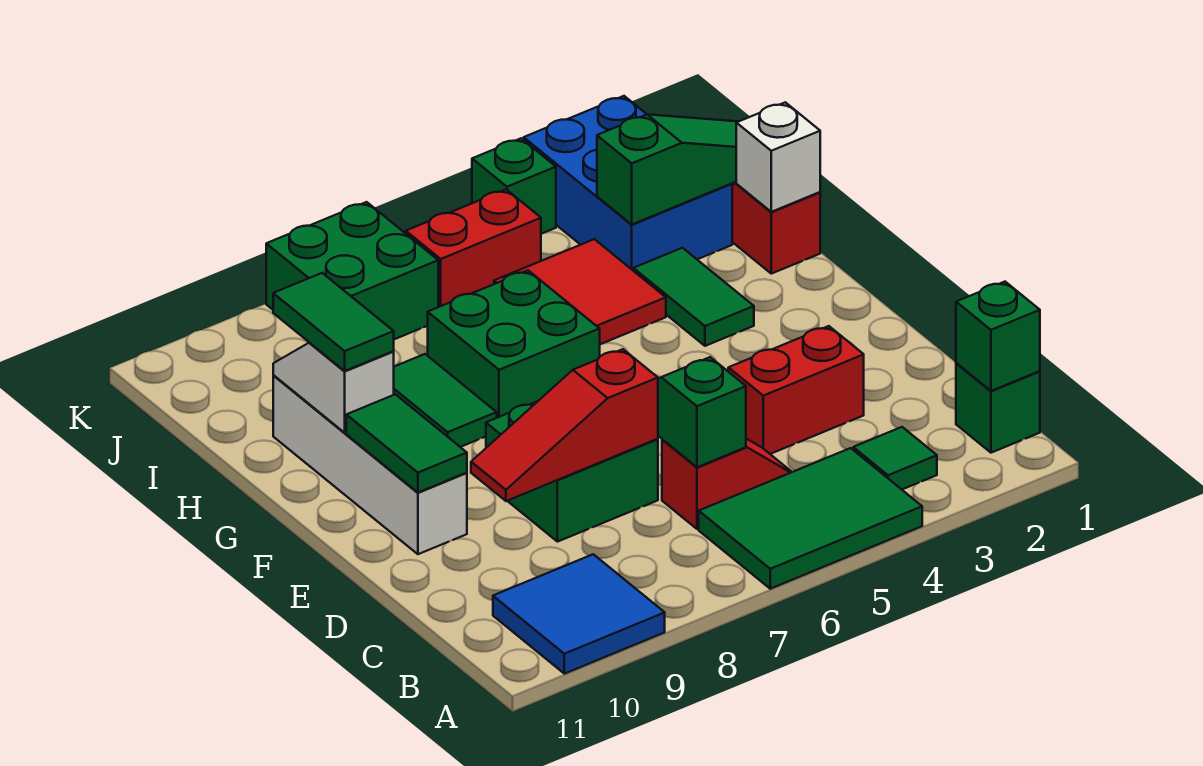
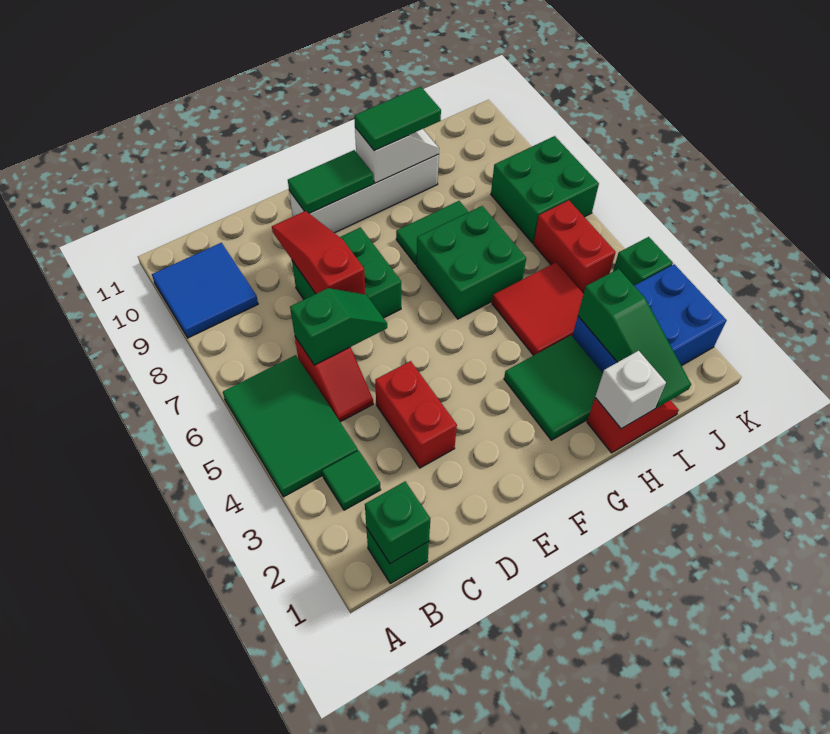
green 1x2 tile [633,248,754,346] -> green 2x2 tile [504,335,603,440]

